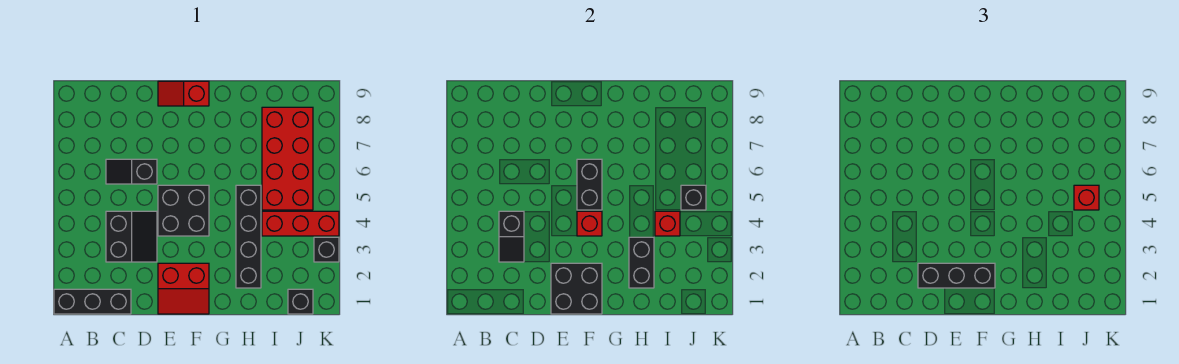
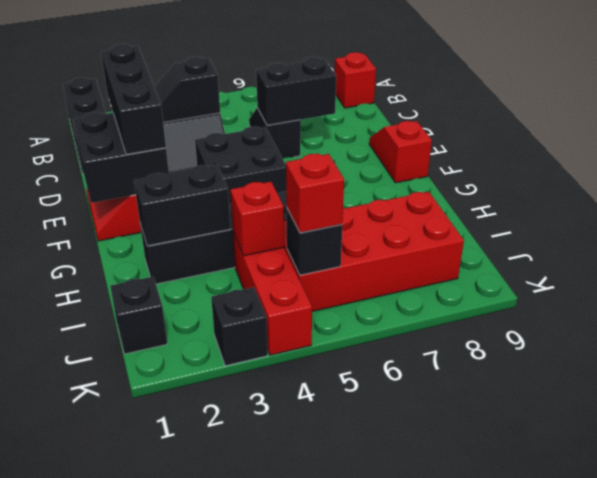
red 1x1 brick [577,211,602,236] -> red 1x1 brick moved to [335,52,376,108]
black 1x2 brick [577,159,602,210] -> black 1x2 brick moved to [256,57,336,125]

